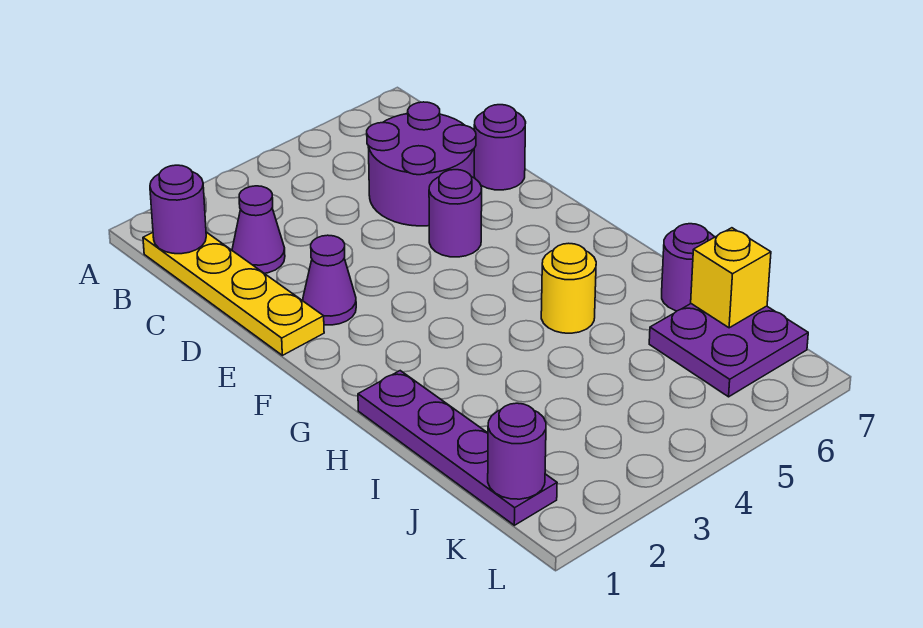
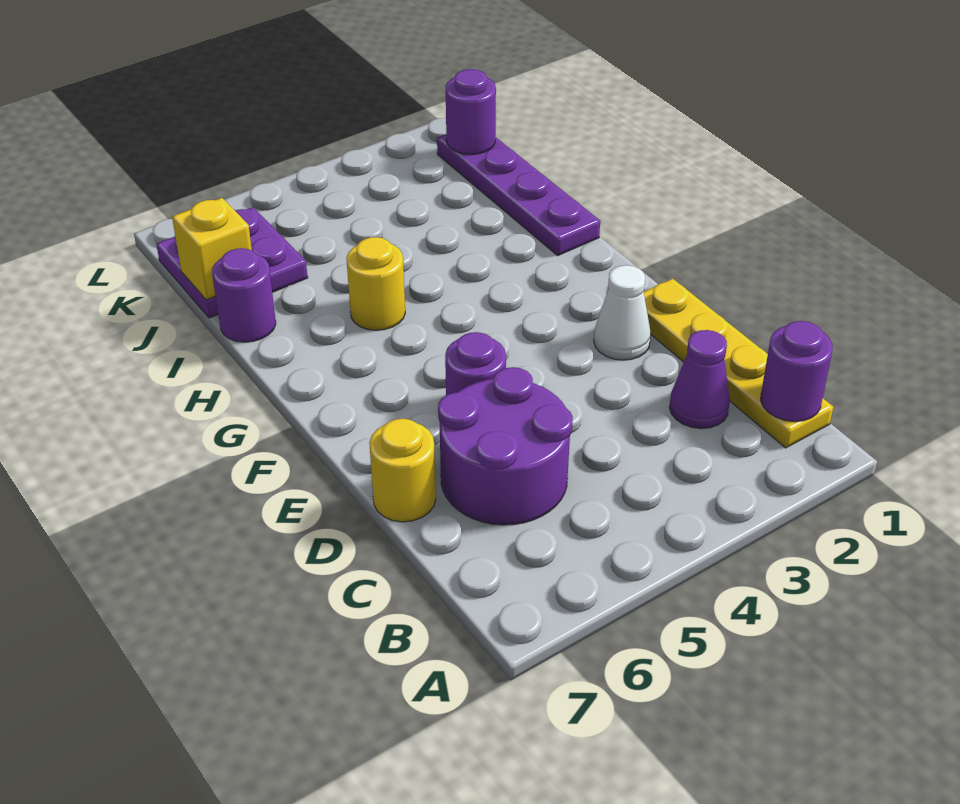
purple 1x1 round brick [474,105,526,190] -> yellow 1x1 round brick [369,419,436,522]
purple 1x1 cone [303,235,356,325] -> white 1x1 cone [594,265,651,360]

